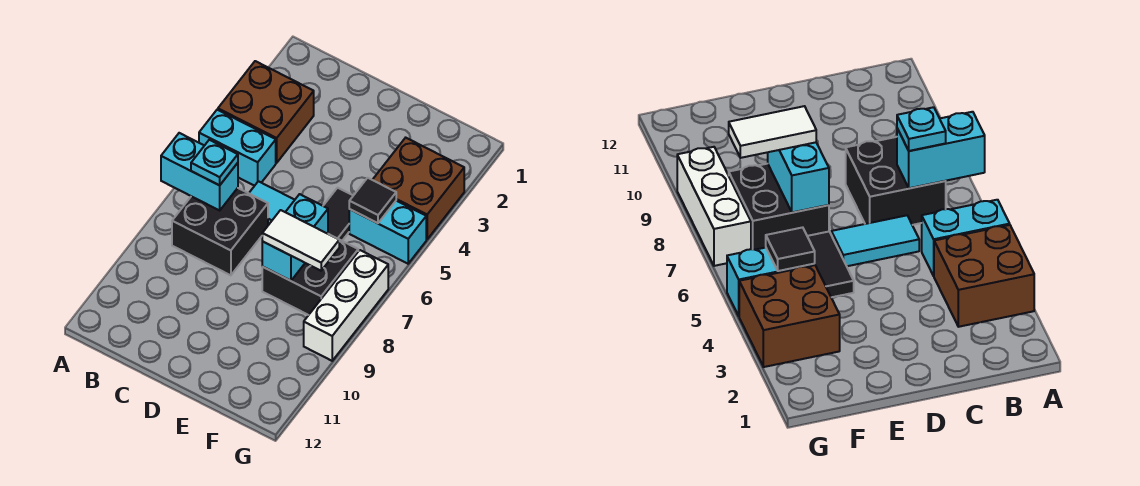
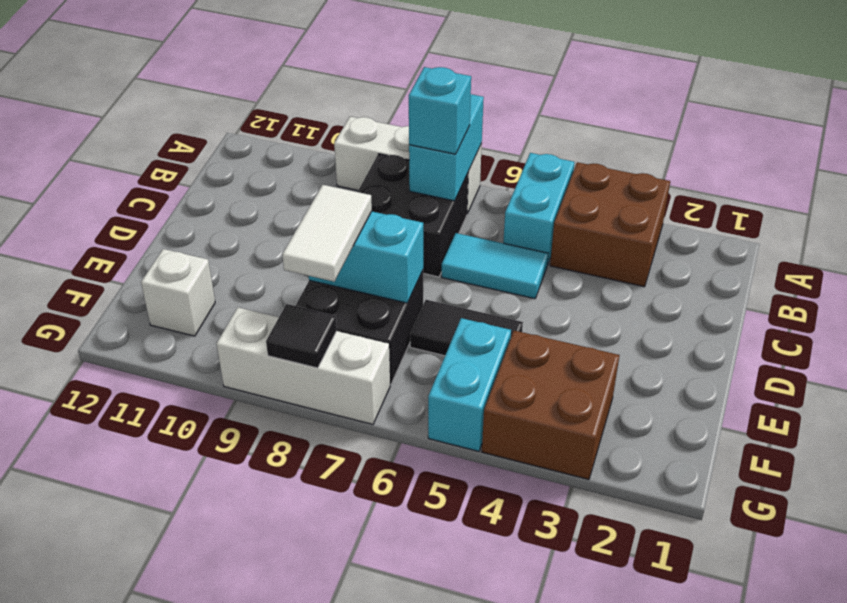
none -> white 1x3 brick [334,117,482,214]
cyan 1x1 plate [191,140,238,185] -> cyan 1x1 brick [409,67,471,154]
cyan 1x2 tile [249,181,294,225] -> cyan 1x2 tile turned to [442,233,548,299]
black 1x1 tile [349,178,396,223] -> black 1x1 tile moved to [266,304,337,368]
none -> white 1x1 brick [141,249,215,336]

